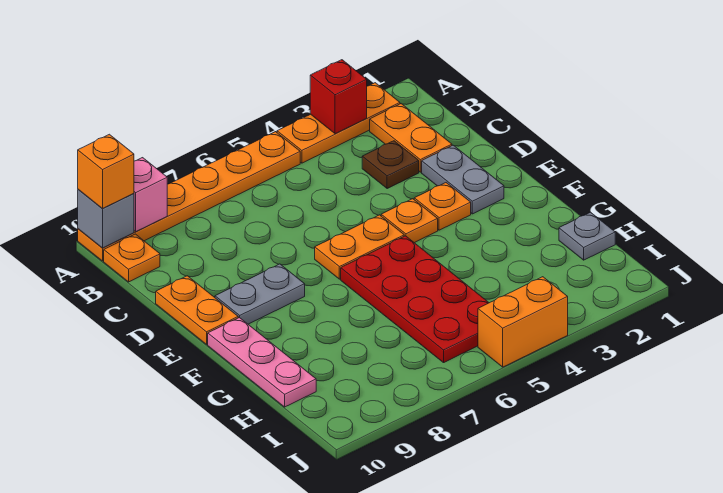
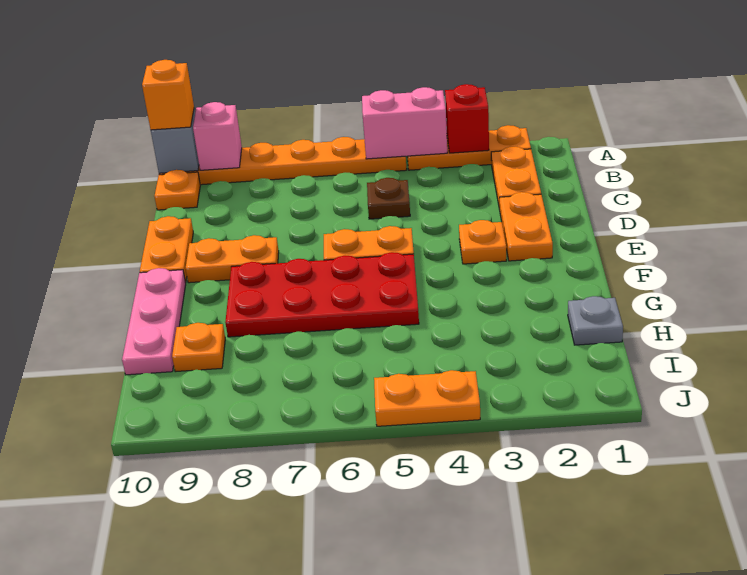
none -> pink 1x2 brick [362,87,447,159]
brown 1x1 plate [362,141,419,189] -> brown 1x1 plate moved to [367,178,410,219]
grey 1x2 plate [422,145,504,214] -> orange 1x2 plate [500,192,553,261]
orange 1x1 plate [381,199,438,243] -> orange 1x1 plate moved to [172,323,225,372]
grey 1x2 plate [215,264,305,324] -> orange 1x2 plate [186,235,279,283]
red 2x4 plate [341,236,489,363] -> red 2x4 plate turned to [225,252,419,337]
orange 1x2 brick [478,277,568,367] -> orange 1x2 plate [374,370,480,426]

